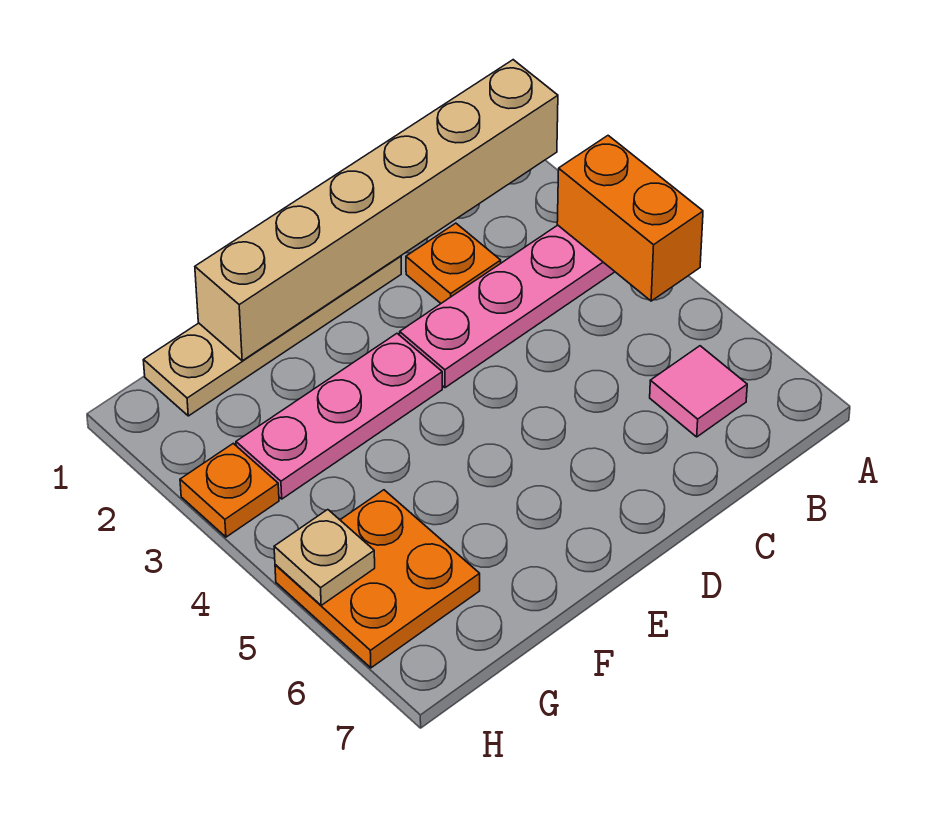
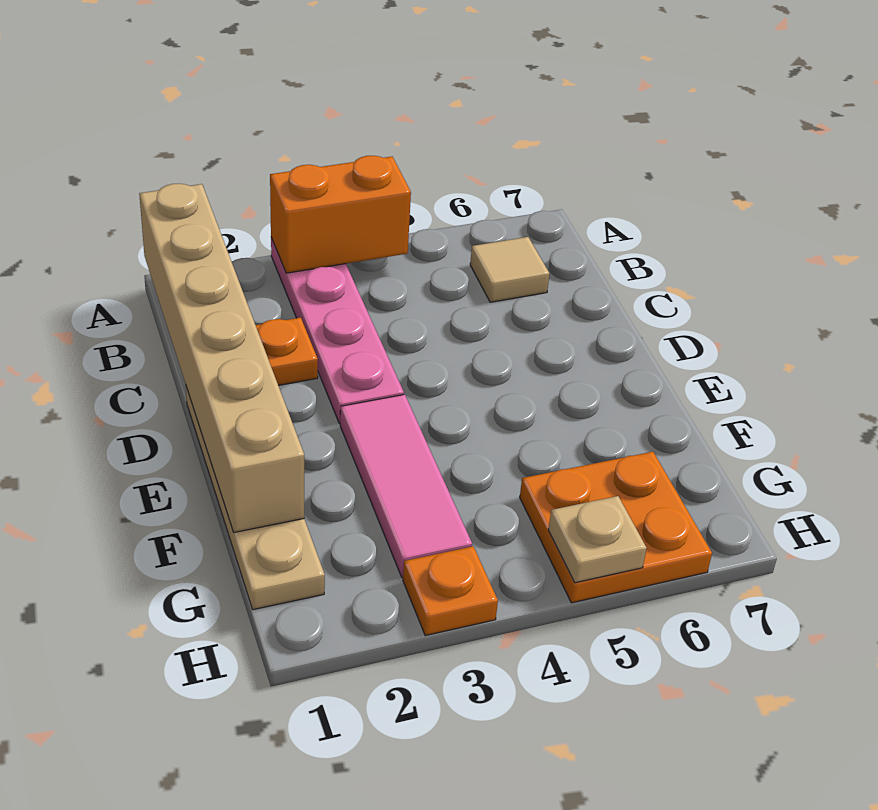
pink 1x1 tile [650,346,747,437] -> tan 1x1 tile [470,237,550,302]
pink 1x3 plate [236,334,442,499] -> pink 1x3 tile [340,395,472,578]

